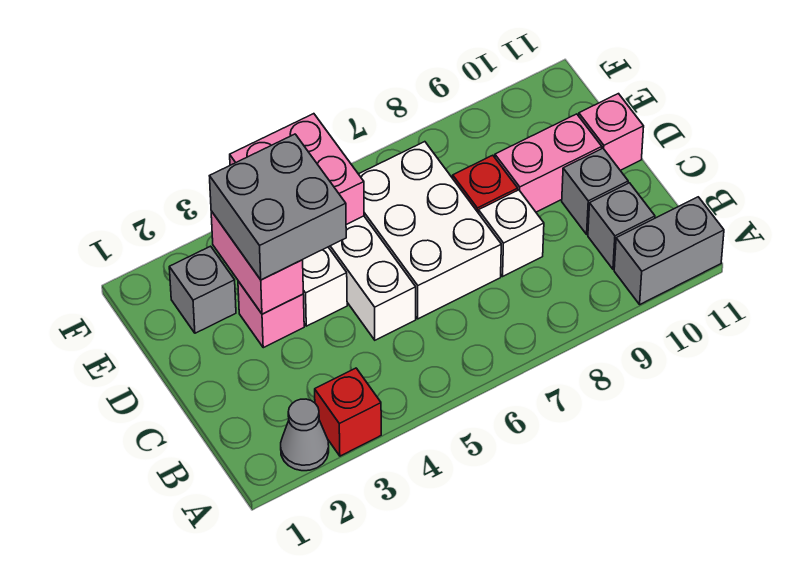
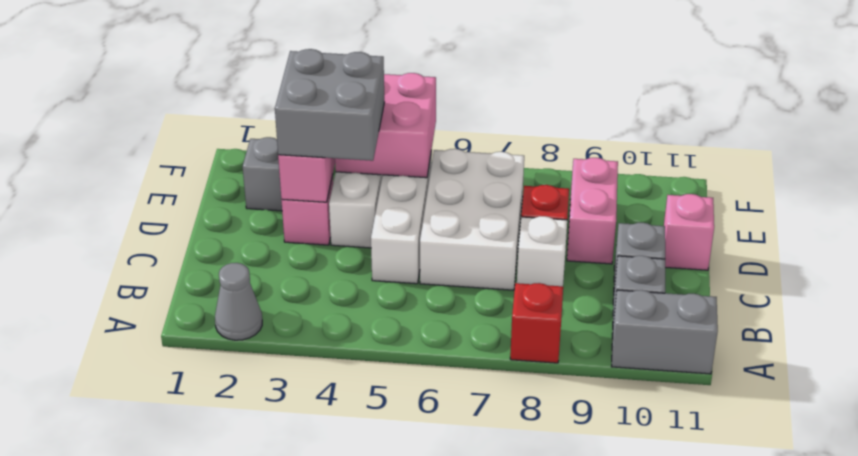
red 1x1 brick [315,368,381,456] -> red 1x1 brick moved to [510,283,563,363]
pink 1x2 brick [495,114,602,212] -> pink 1x2 brick turned to [567,158,618,264]

